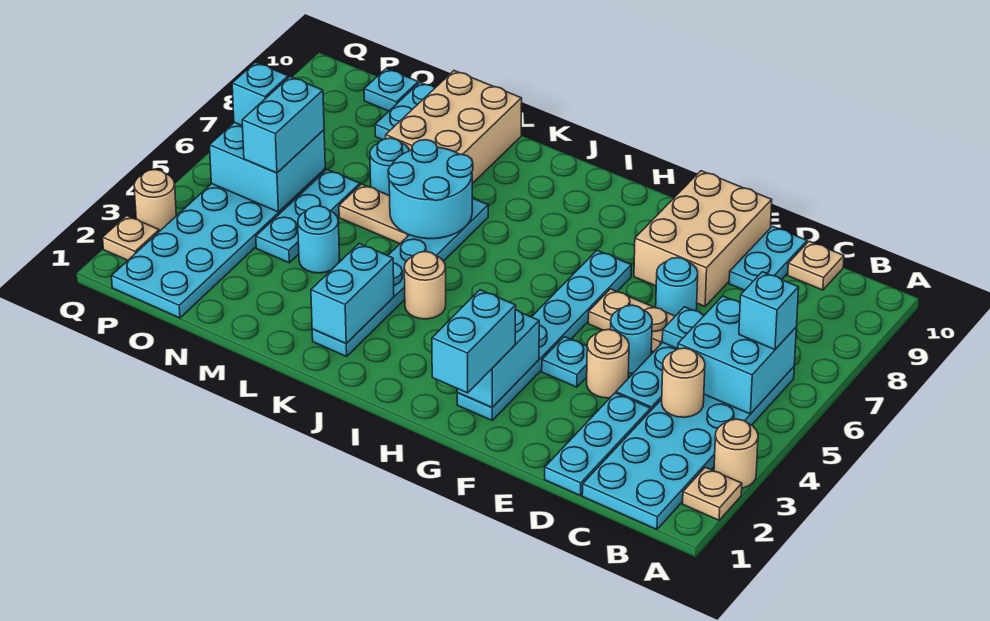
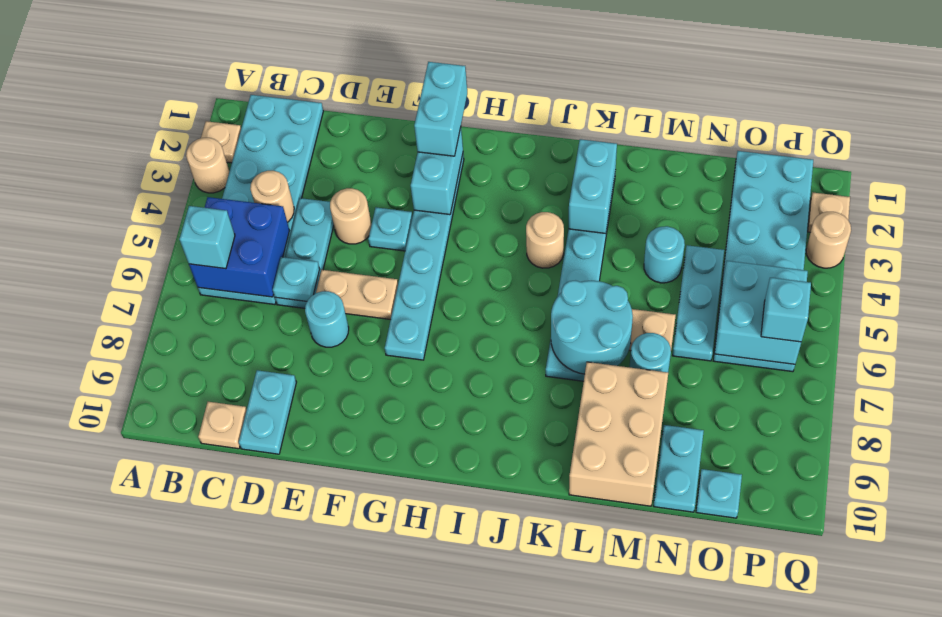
cyan 2x2 brick [678,296,796,414] -> blue 2x2 brick [189,197,290,297]
cyan 1x3 plate [545,393,651,496] -> none
cyan 1x1 round brick [611,305,652,373] -> none
tan 2x3 brick [634,171,772,306] -> none
cyan 1x2 brick [242,77,324,173] -> none

